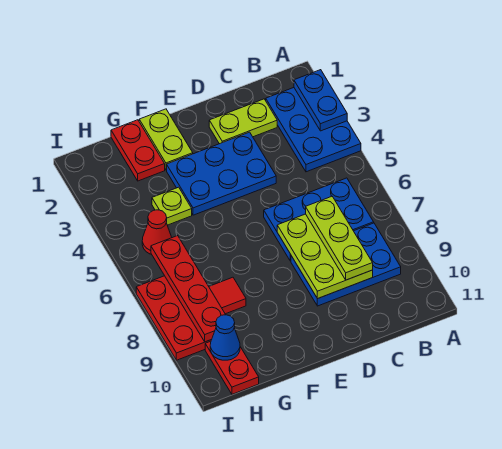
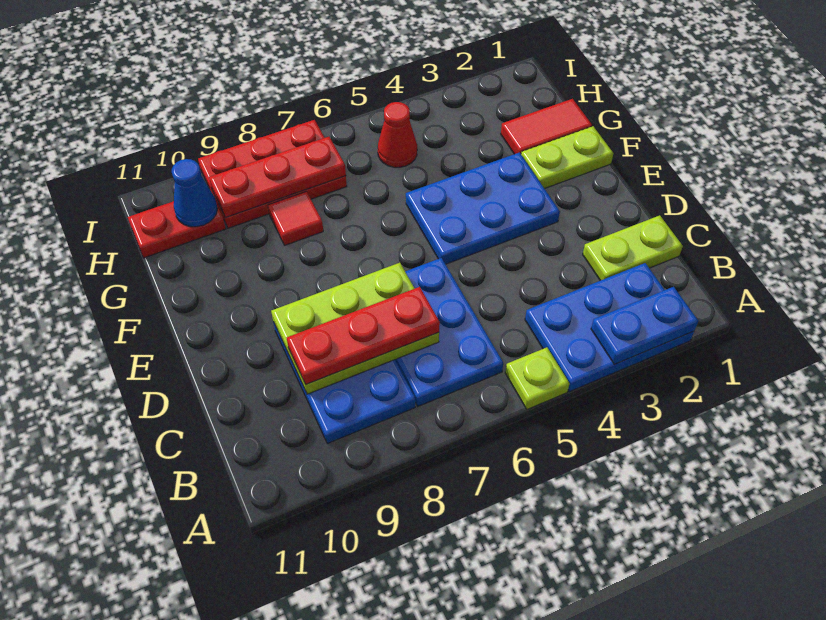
lime 1x2 plate [209,99,277,144] -> lime 1x2 plate turned to [583,215,683,281]
lime 1x3 plate [306,196,373,280] -> red 1x3 plate [287,287,440,384]
blue 2x3 plate [167,132,276,215] -> blue 2x3 plate turned to [406,153,560,264]
red 1x2 plate [111,120,165,181] -> red 1x2 tile [501,99,592,154]
lime 1x1 plate [152,187,192,225] -> lime 1x1 plate moved to [505,347,570,409]
red 1x4 plate [151,236,226,342] -> red 1x3 plate [209,137,346,218]

